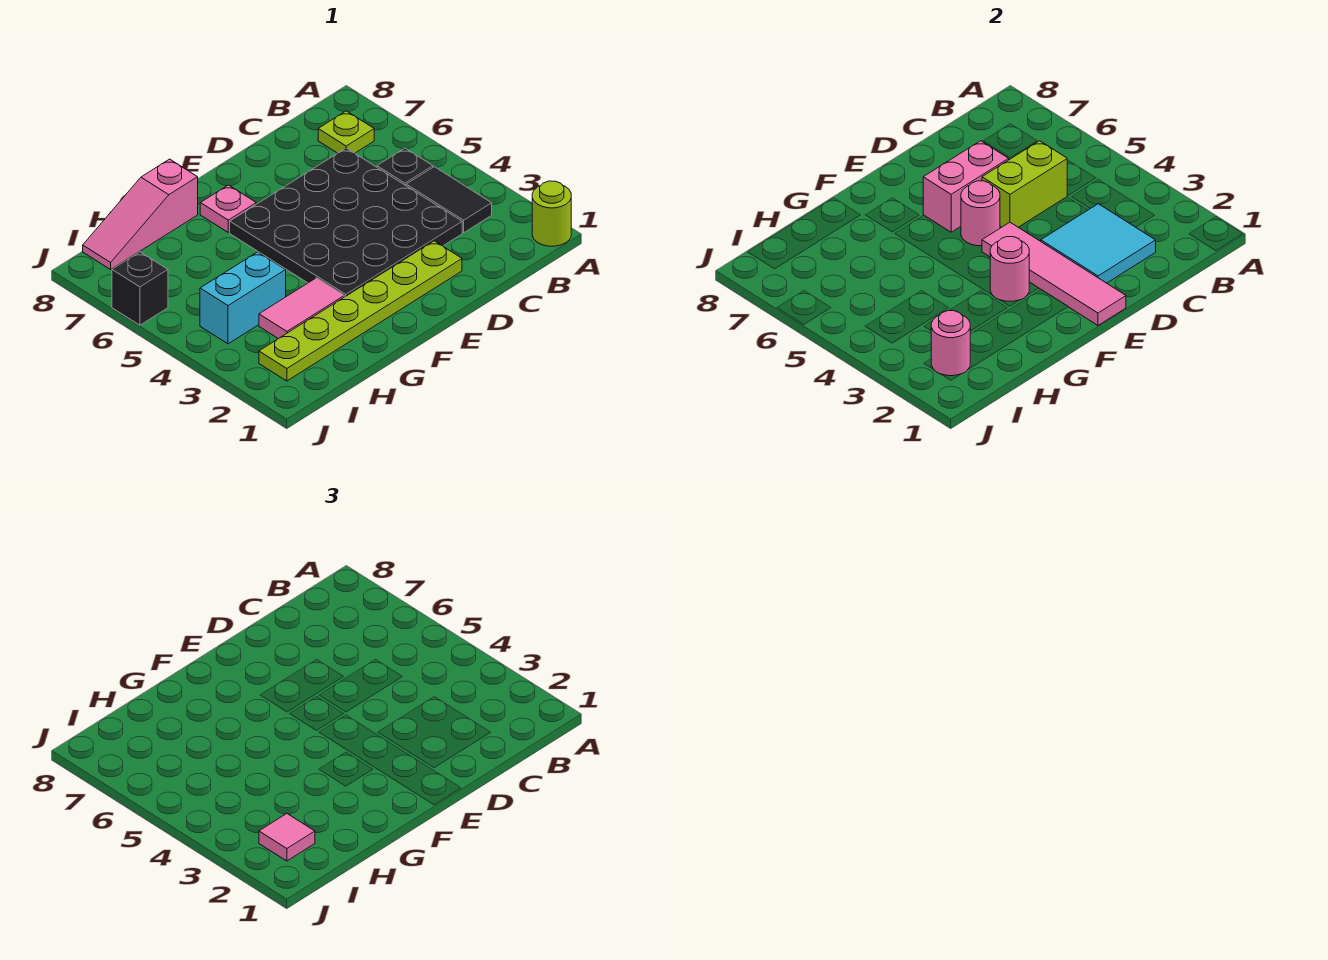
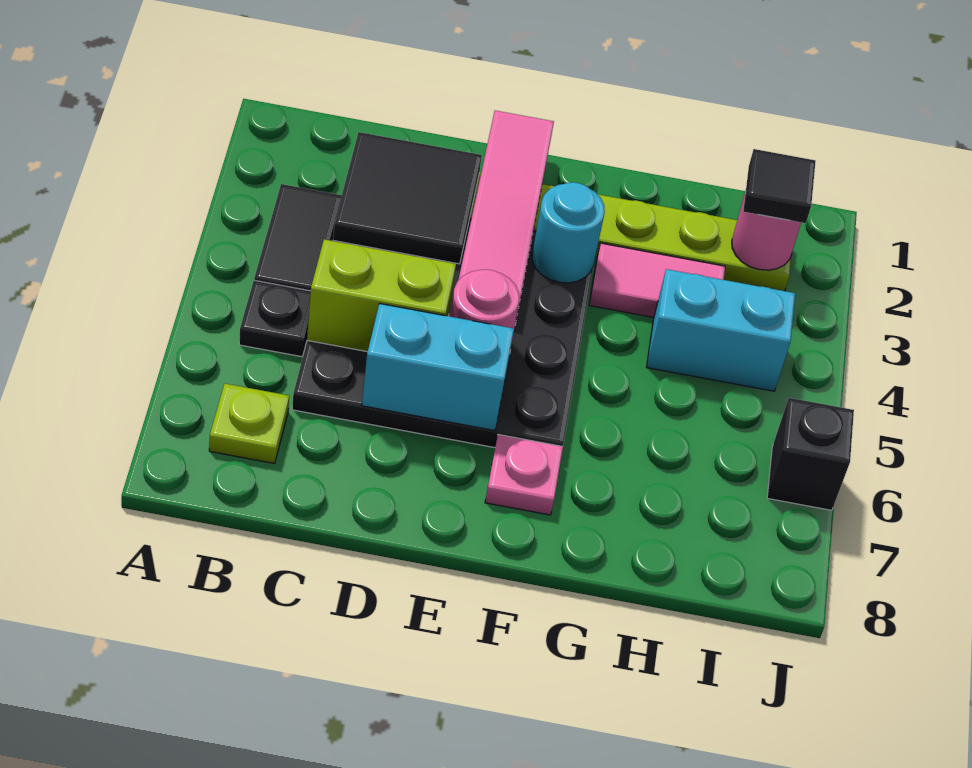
lime 1x1 round brick [532,181,571,246] -> none
cyan 2x2 tile [1041,204,1156,283] -> black 2x2 tile [333,132,482,264]
pink 1x2 brick [923,141,1009,232] -> cyan 1x2 brick [362,304,514,431]
pink 1x1 round brick [990,237,1029,301] -> cyan 1x1 round brick [532,182,605,283]
pink 1x3 slope [83,159,198,269] -> none
pink 1x1 tile [259,814,315,861] -> black 1x1 tile [744,149,816,223]

